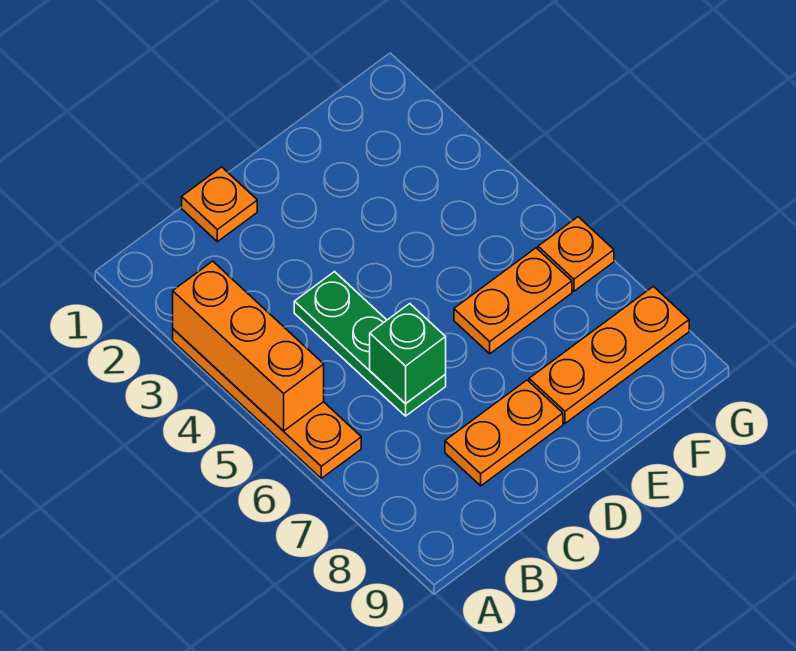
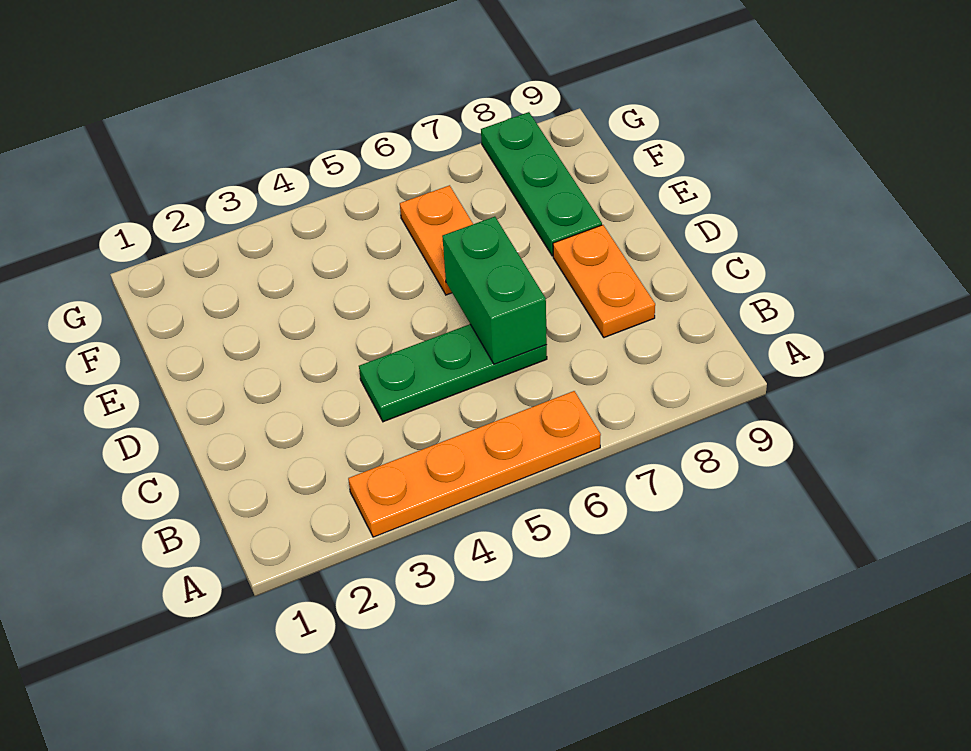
orange 1x3 brick [173,261,324,431] -> none
orange 1x1 plate [182,167,257,242] -> none
green 1x1 brick [370,304,446,404] -> green 1x2 brick [442,217,547,364]
orange 1x3 plate [529,286,689,423] -> green 1x3 plate [481,112,602,256]
orange 1x1 plate [538,217,614,291] -> none

